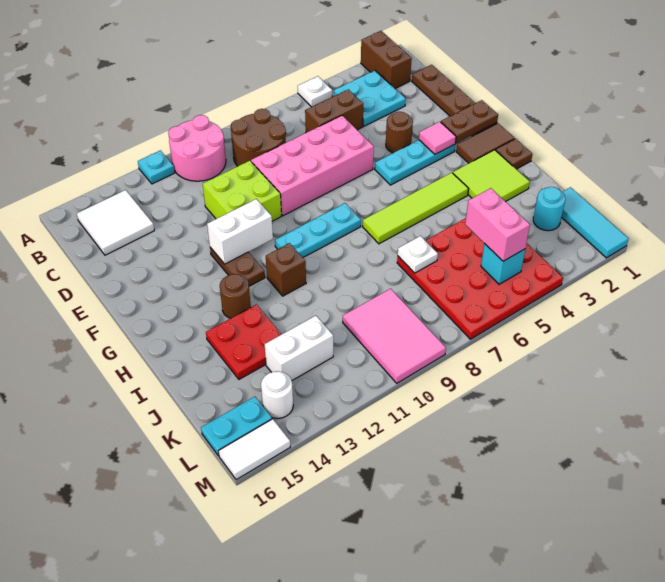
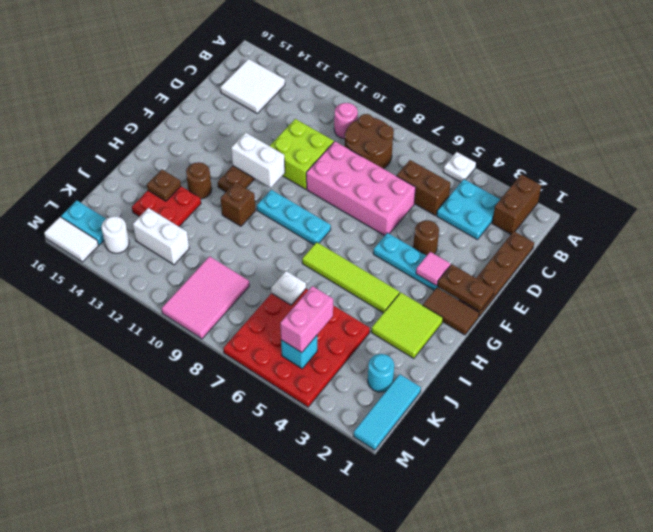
pink 2x2 round brick [168,115,226,181] -> pink 1x1 round brick [334,103,358,139]
cyan 1x1 plate [138,150,175,184] -> none
brown 1x1 plate [496,139,532,169] -> brown 1x1 plate moved to [147,169,181,201]

